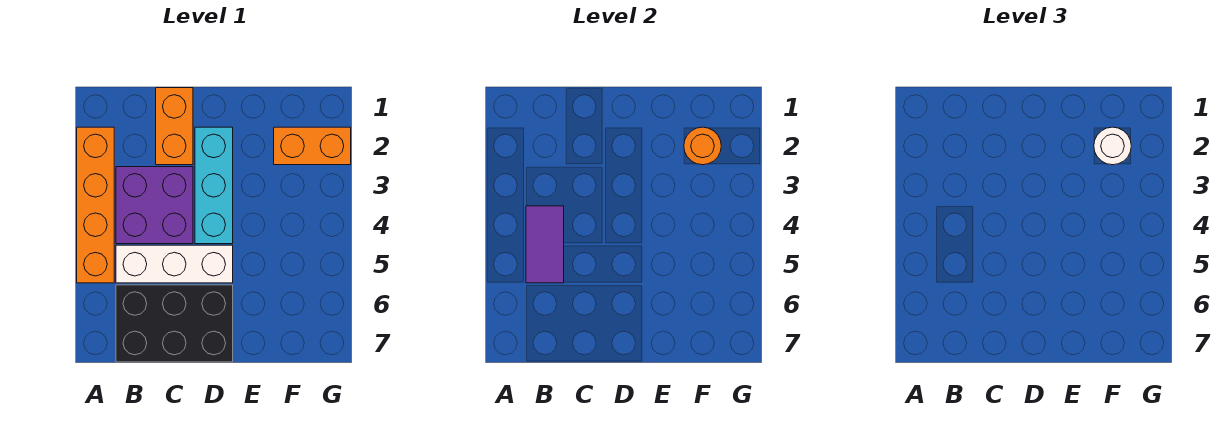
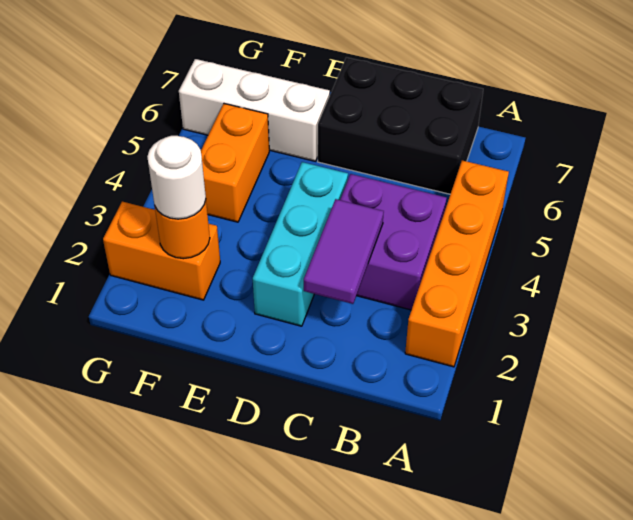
purple 1x2 tile [526,206,564,283] -> purple 1x2 tile moved to [304,199,384,304]
white 1x3 brick [116,245,233,283] -> white 1x3 brick moved to [179,59,330,161]
orange 1x2 brick [156,88,193,165] -> orange 1x2 brick moved to [201,104,269,222]

